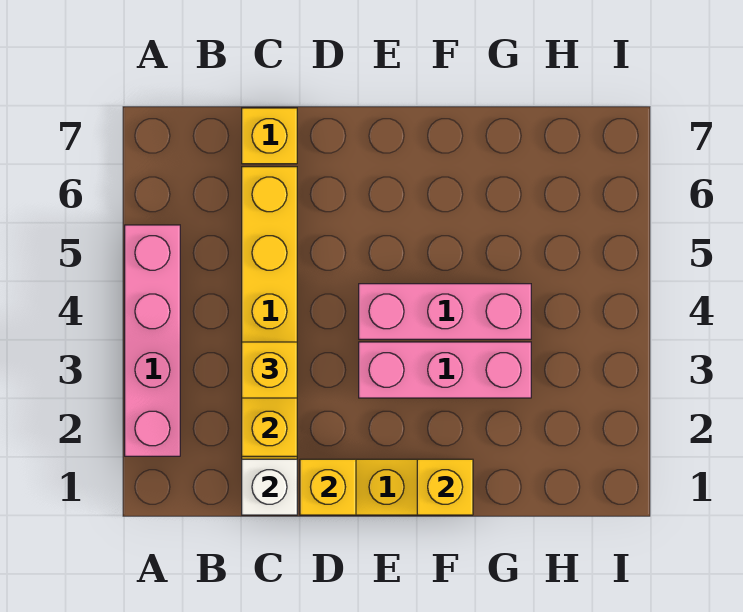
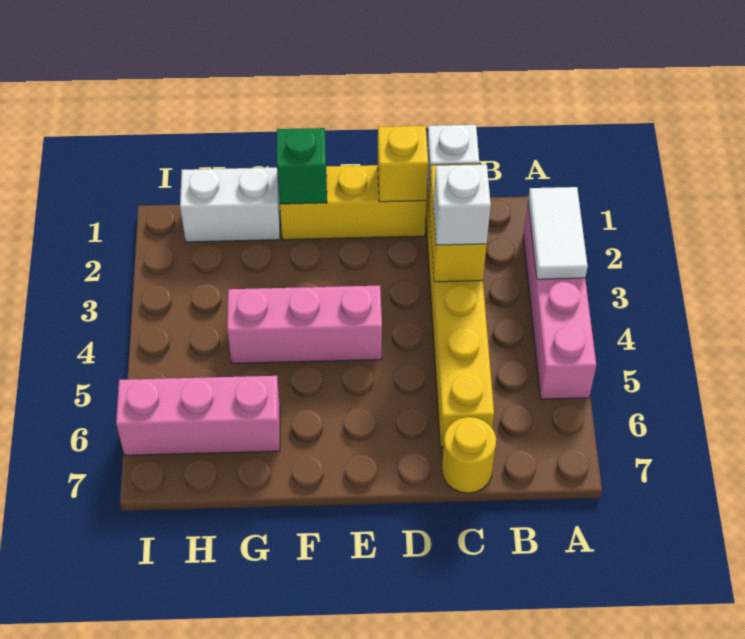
none -> white 1x2 tile [528,187,588,279]
yellow 1x1 brick [242,342,297,398] -> white 1x1 brick [434,165,491,245]
yellow 1x1 brick [242,108,297,164] -> yellow 1x1 round brick [442,417,496,493]
pink 1x3 brick [359,342,531,398] -> pink 1x3 brick moved to [116,376,280,455]
yellow 1x1 brick [417,459,473,515] -> green 1x1 brick [277,128,327,204]
none -> white 1x2 brick [180,168,280,242]

